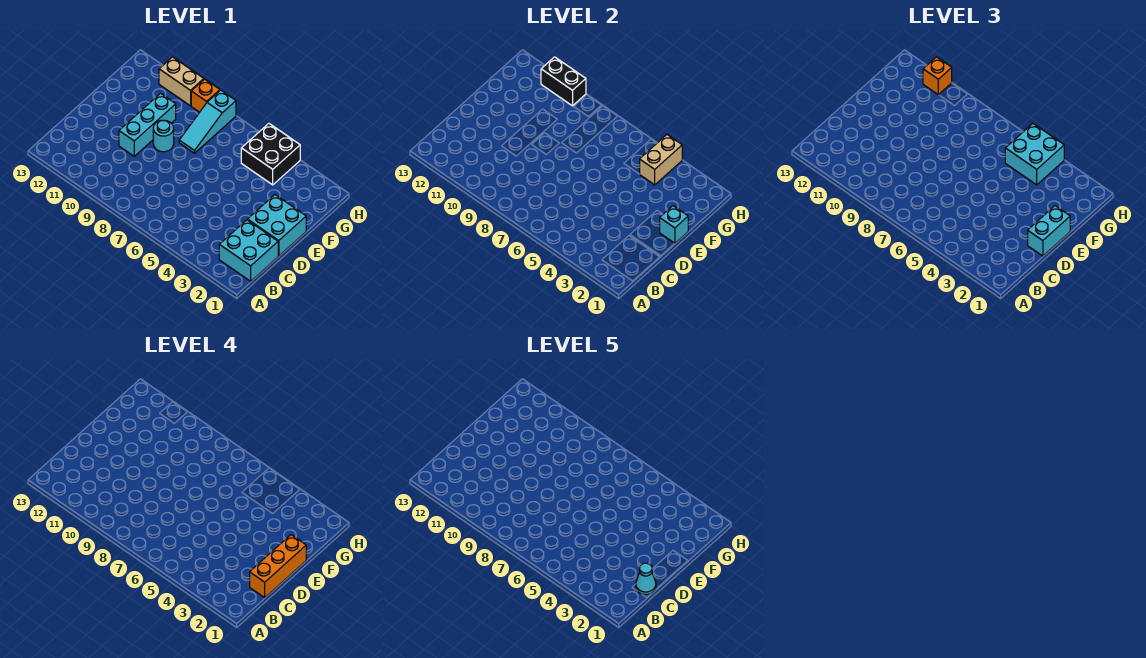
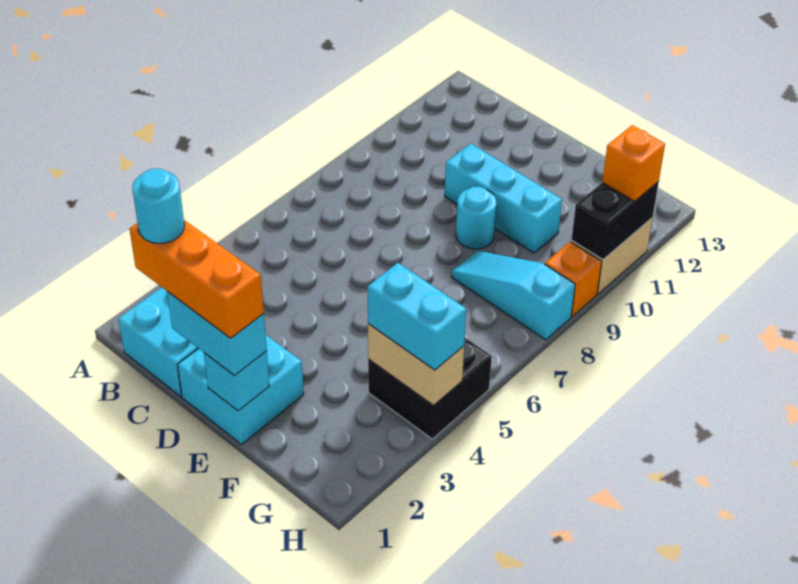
cyan 1x1 cone [636,563,656,594] -> cyan 1x1 round brick [132,169,184,243]
cyan 2x2 brick [1005,124,1064,185] -> cyan 1x2 brick [368,263,466,370]

